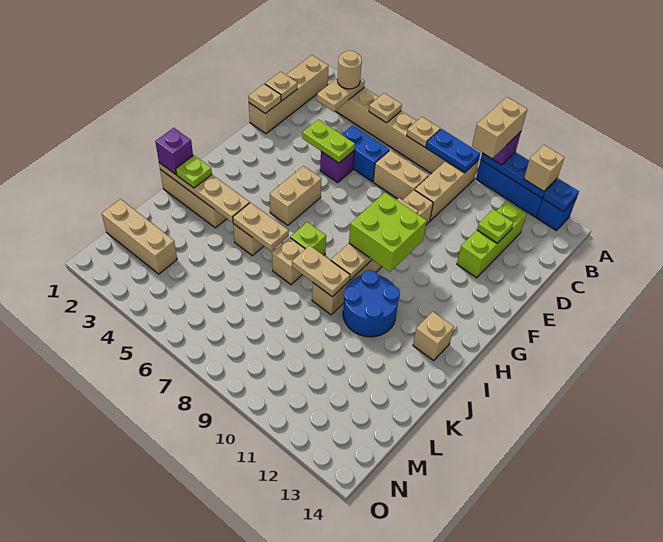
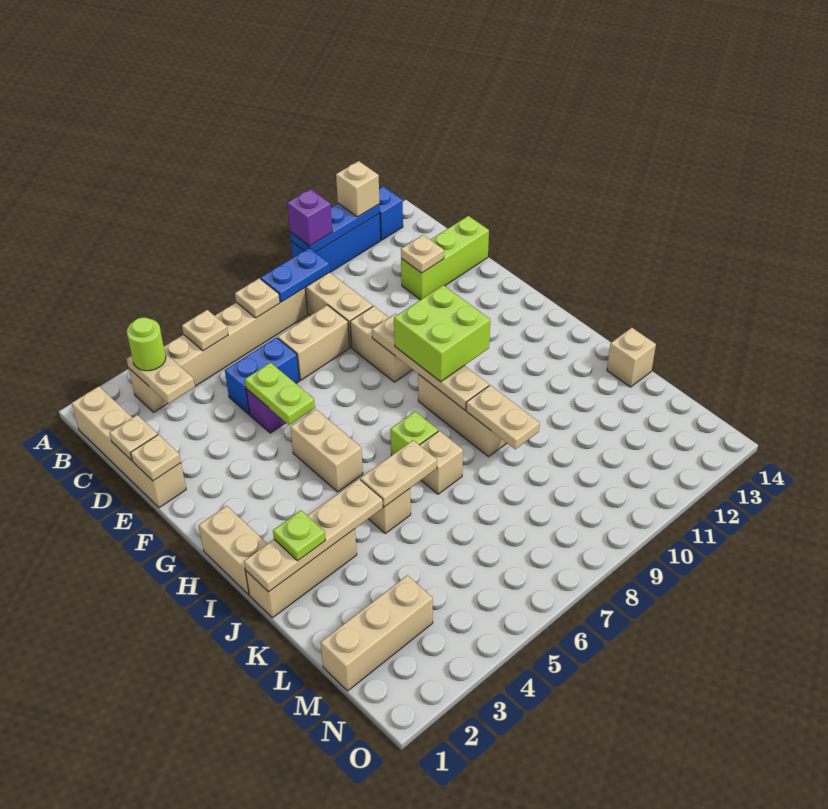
tan 1x2 brick [472,97,527,158] -> tan 1x2 brick moved to [199,506,267,595]
blue 1x1 plate [543,179,579,212] -> none
tan 1x1 round brick [337,51,362,89] -> lime 1x1 round brick [127,318,166,371]
lime 1x3 brick [457,201,526,278] -> lime 1x3 brick turned to [401,216,489,300]
lime 1x1 plate [477,209,514,243] -> tan 1x1 plate [401,235,444,273]
lime 1x2 plate [302,119,355,163] -> lime 1x2 plate turned to [245,363,315,425]
blue 2x2 round brick [343,270,400,337] -> none
tan 1x1 brick [413,312,454,361] -> tan 1x1 brick moved to [607,328,656,387]
purple 1x1 brick [155,128,193,175] -> none
tan 1x2 plate [292,245,350,297] -> tan 1x2 plate turned to [466,385,540,449]

